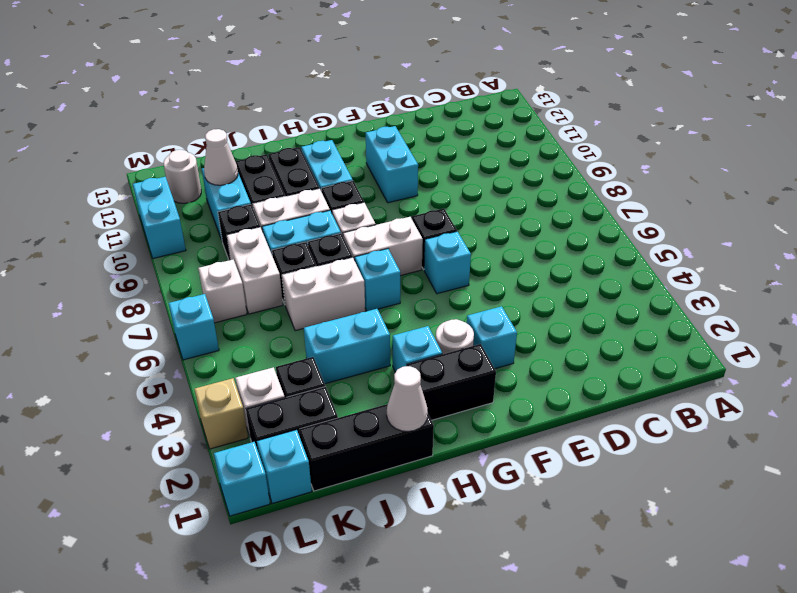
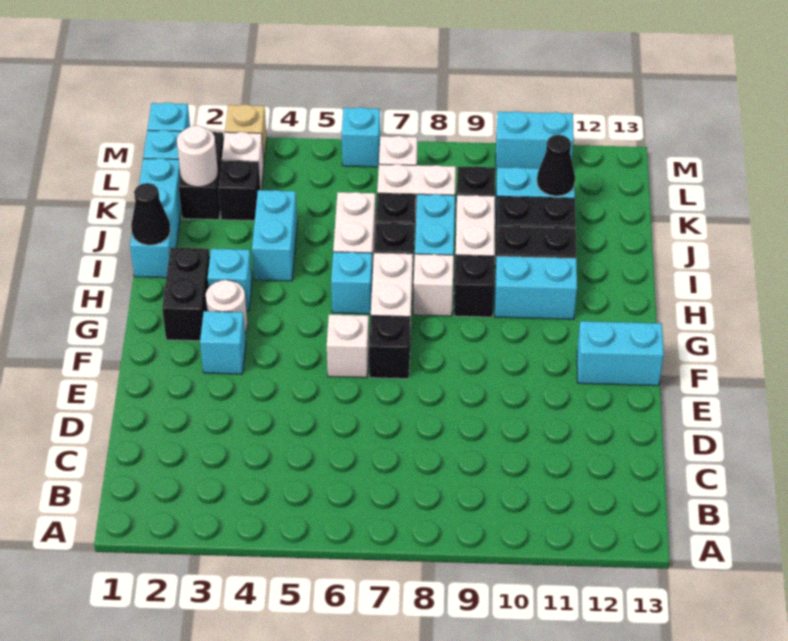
cyan 1x1 brick [424,231,471,294] -> white 1x1 brick [327,315,369,378]
cyan 1x2 brick [366,126,418,203] -> cyan 1x2 brick moved to [577,321,664,386]
black 1x3 brick [299,404,434,491] -> cyan 1x3 brick [130,158,181,278]
white 1x1 cone [387,366,428,432] -> black 1x1 cone [131,183,171,245]
white 1x1 cone [204,129,238,185] -> black 1x1 cone [537,135,575,196]
white 1x1 round brick [163,150,201,203] -> white 1x1 round brick moved to [177,126,218,187]

